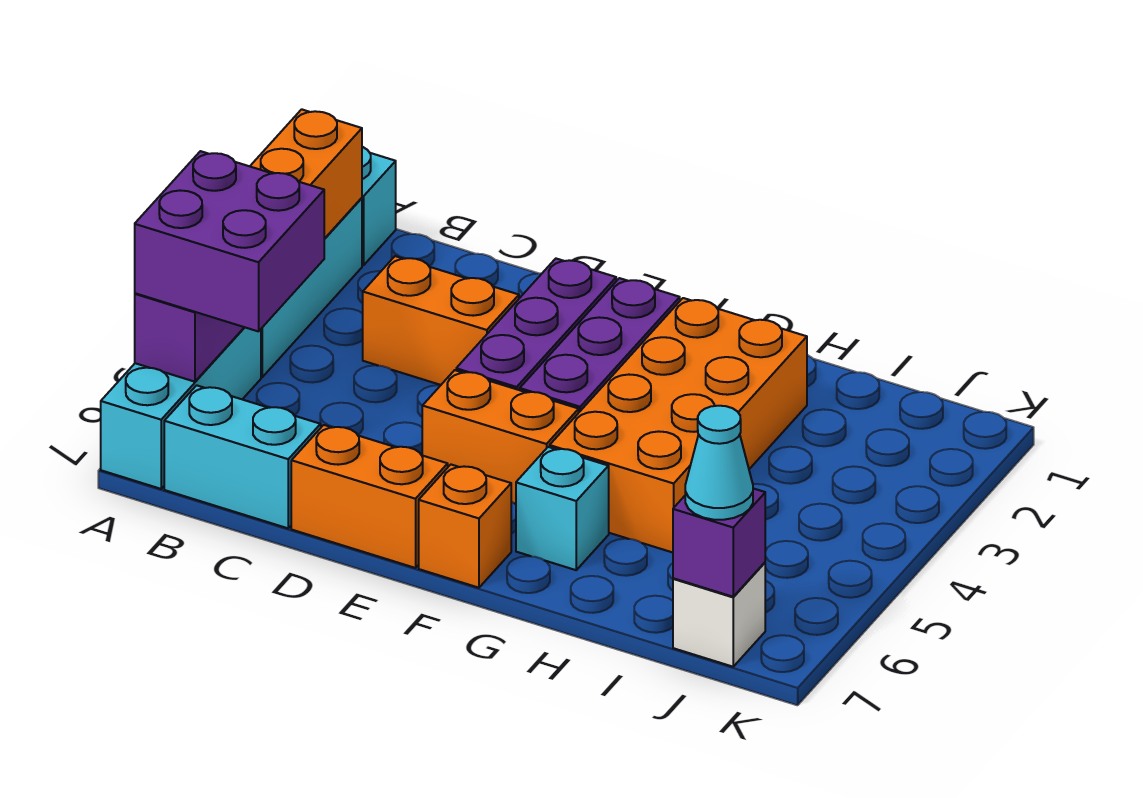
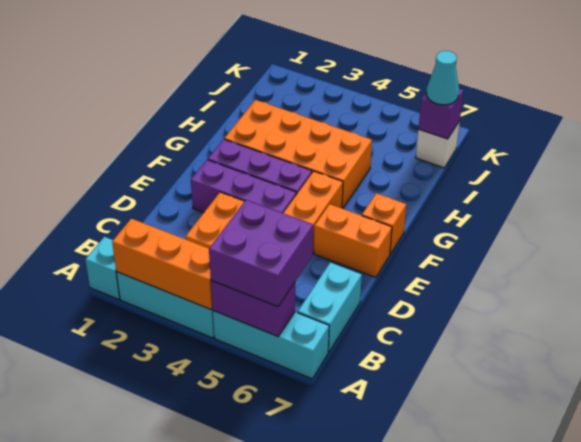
orange 1x2 brick [291,425,448,568] -> orange 1x2 brick turned to [314,204,392,277]
cyan 1x1 brick [516,447,609,570] -> none

